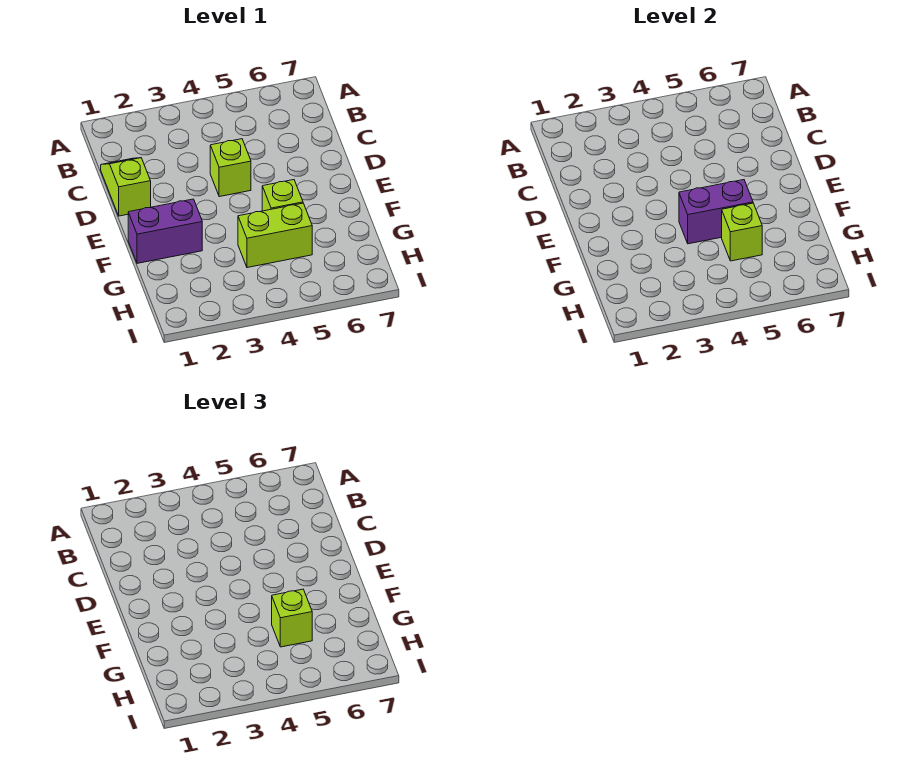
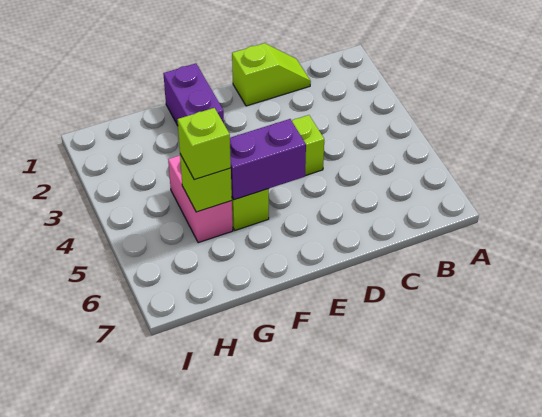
purple 1x2 brick [679,180,753,244] -> purple 1x2 brick turned to [230,119,306,200]
lime 1x2 brick [238,203,312,268] -> pink 1x2 brick [168,155,233,243]

